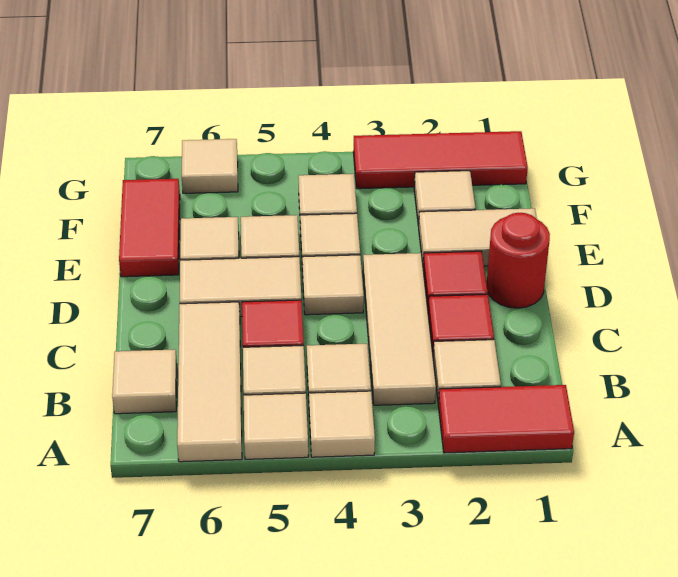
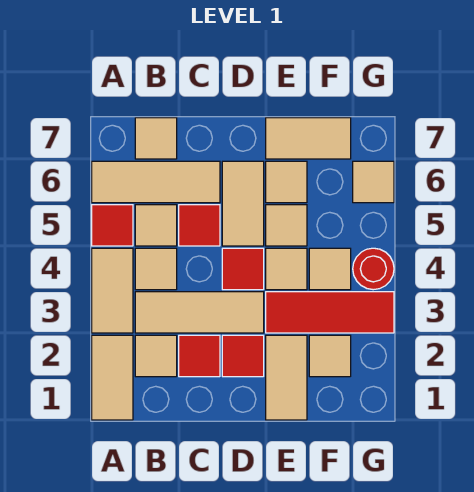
red 1x2 tile [438,385,574,453] -> tan 1x2 tile [92,335,133,420]
tan 1x1 tile [309,391,375,457] -> tan 1x2 tile [92,248,133,333]
tan 1x1 tile [244,393,308,459] -> red 1x1 tile [92,205,133,246]
red 1x1 round brick [487,213,550,308] -> red 1x1 round brick moved to [353,248,394,290]
tan 1x1 tile [302,255,364,315] -> red 1x1 tile [222,248,264,290]
red 1x2 tile [119,179,180,277] -> tan 1x2 tile [266,118,351,159]
red 1x3 tile [353,131,528,189] -> red 1x3 tile turned to [266,292,394,333]

